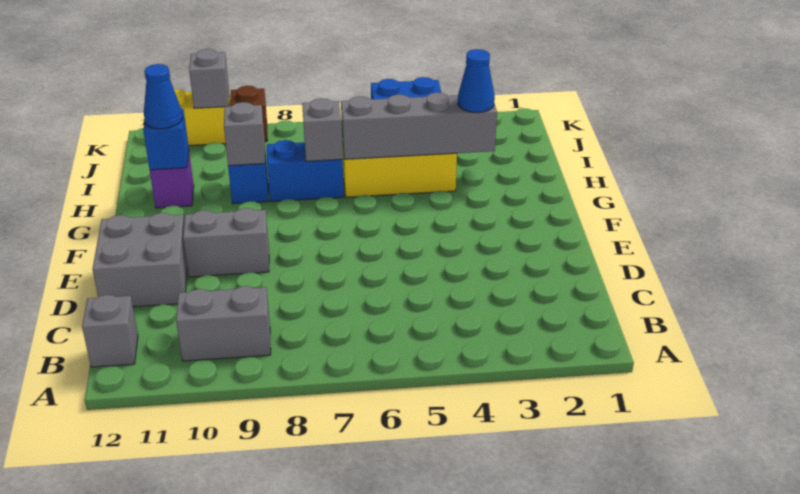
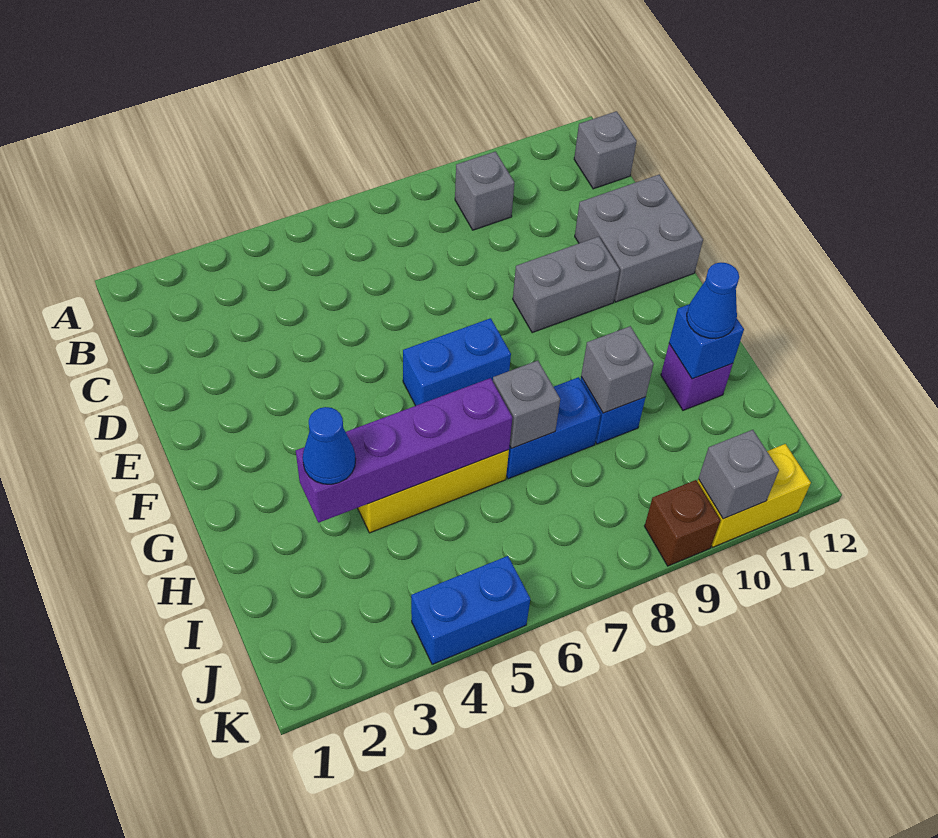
grey 1x2 brick [176,286,271,361] -> grey 1x1 brick [455,152,514,230]
none -> blue 1x2 brick [403,318,511,406]
grey 1x4 brick [341,93,497,159] -> purple 1x4 brick [296,378,512,523]

